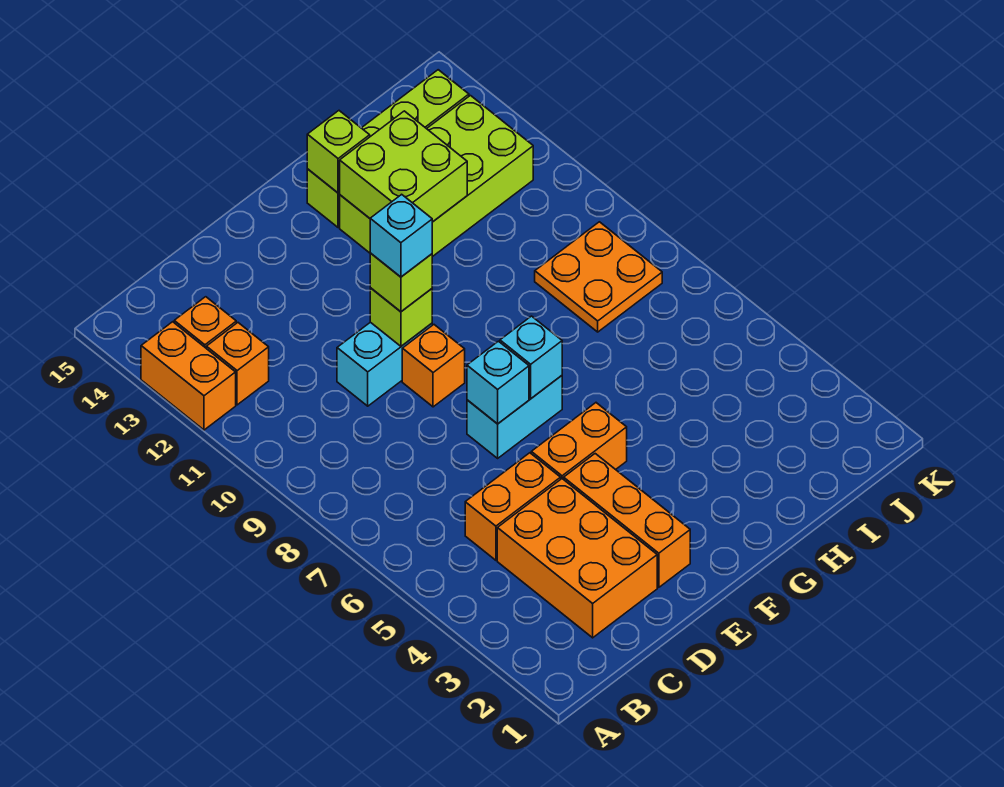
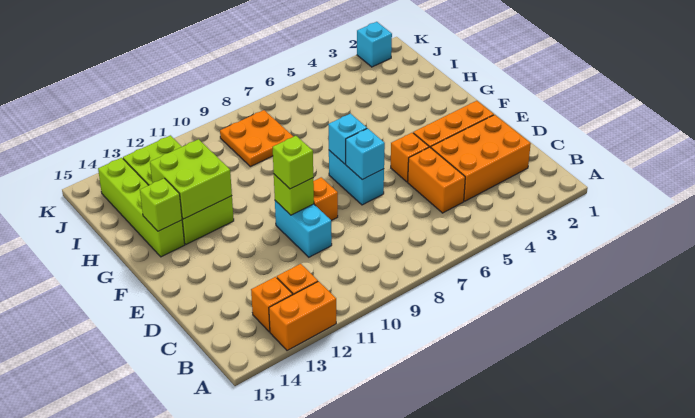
orange 1x2 brick [531,403,627,479] -> orange 1x1 brick [391,133,429,182]
cyan 1x1 brick [370,194,432,277] -> cyan 1x1 brick moved to [357,22,392,67]

